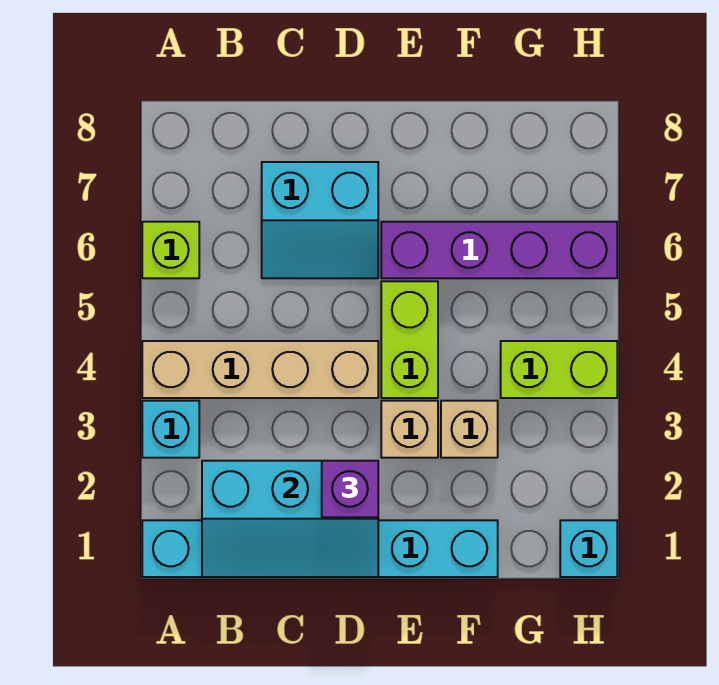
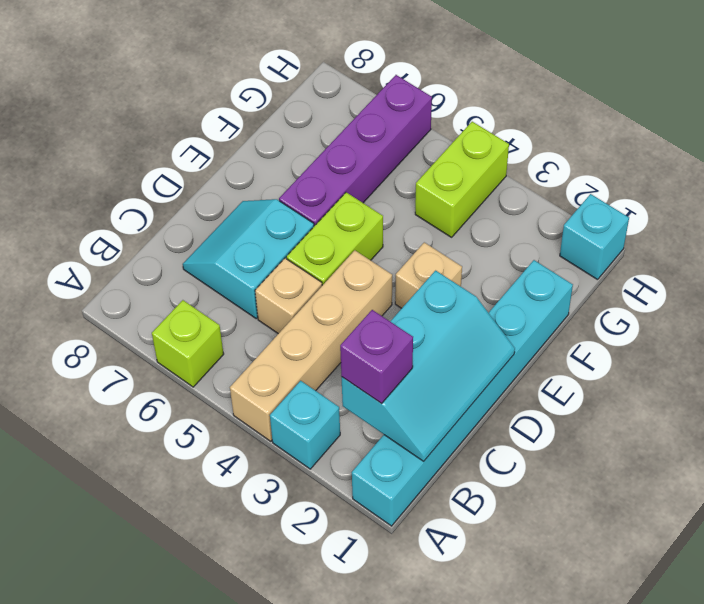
cyan 2x2 slope [262,162,378,278] -> cyan 2x2 slope turned to [183,199,314,318]
purple 1x1 brick [322,461,378,517] -> purple 1x1 brick moved to [340,310,413,404]
lime 1x2 brick [381,281,438,398] -> lime 1x2 brick turned to [287,192,383,285]
tan 1x1 brick [441,401,498,458] -> tan 1x1 brick moved to [255,258,322,334]

